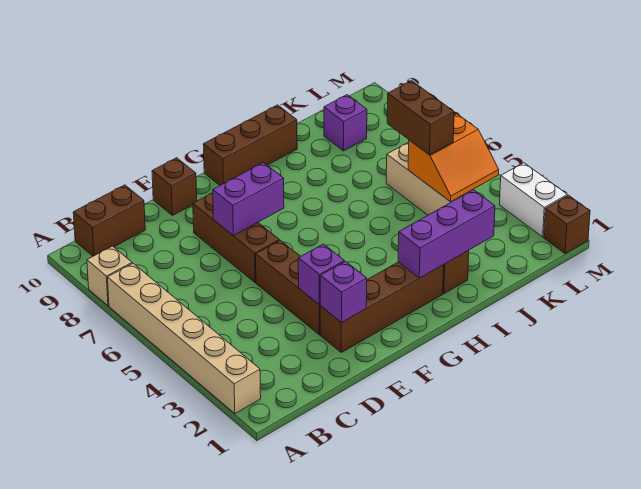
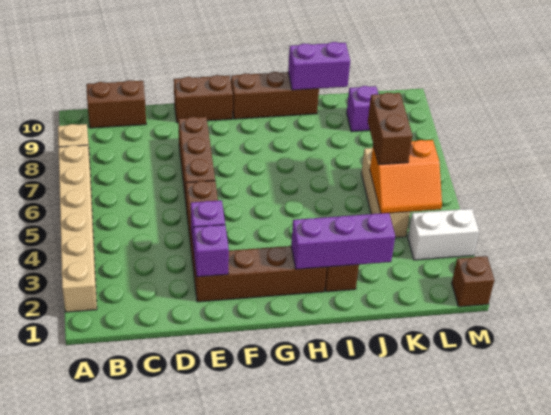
purple 1x2 brick [213,163,284,235] -> purple 1x2 brick moved to [288,42,350,90]
brown 1x1 brick [152,158,197,215] -> brown 1x2 brick [174,75,233,123]
white 1x2 brick [500,163,567,237] -> white 1x2 brick turned to [408,209,479,260]

